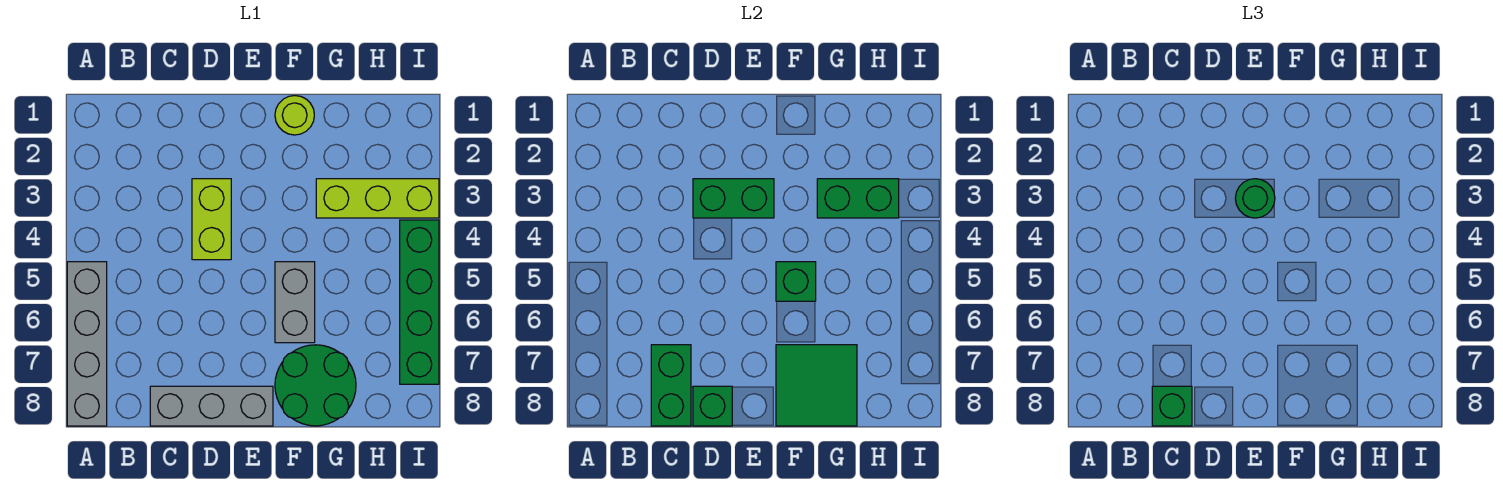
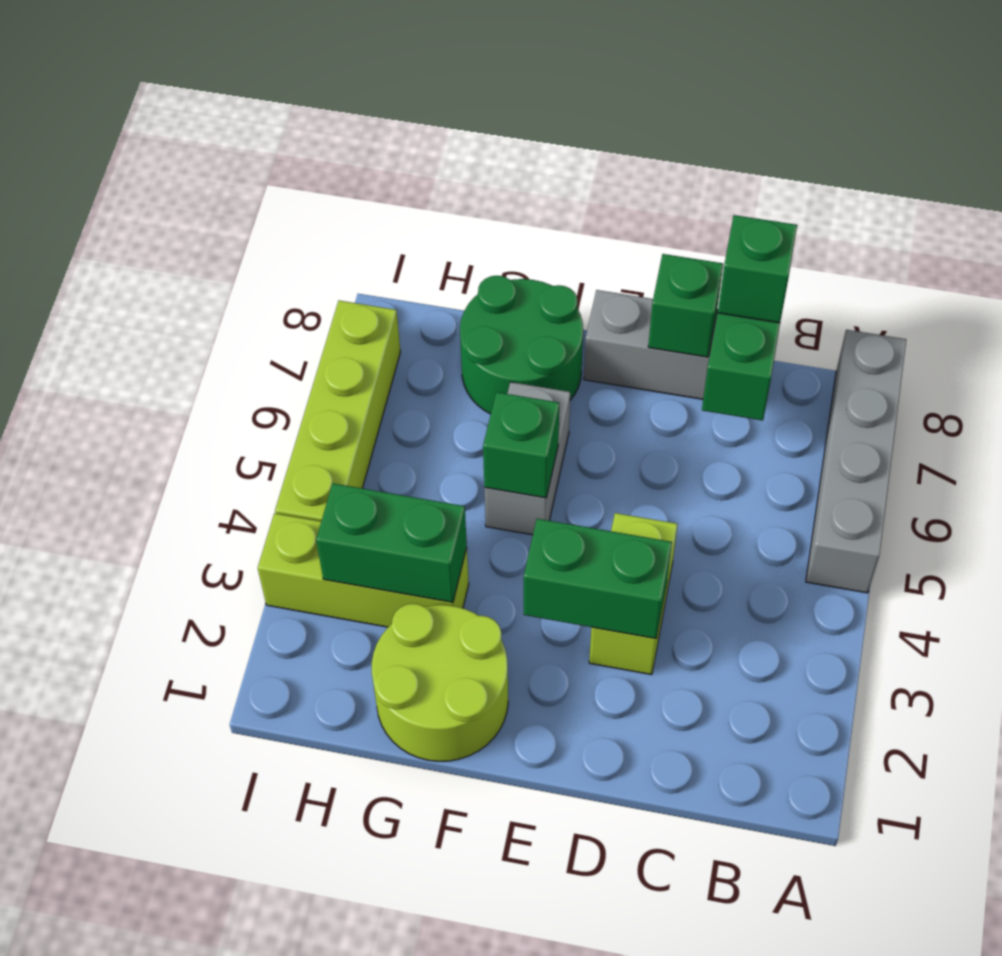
green 1x1 round brick [1235,179,1275,218] -> none
lime 1x1 round brick [275,96,314,135] -> lime 2x2 round brick [372,604,508,761]
green 2x2 tile [776,345,857,426] -> none
green 1x4 brick [400,220,439,384] -> lime 1x4 brick [275,301,400,521]

